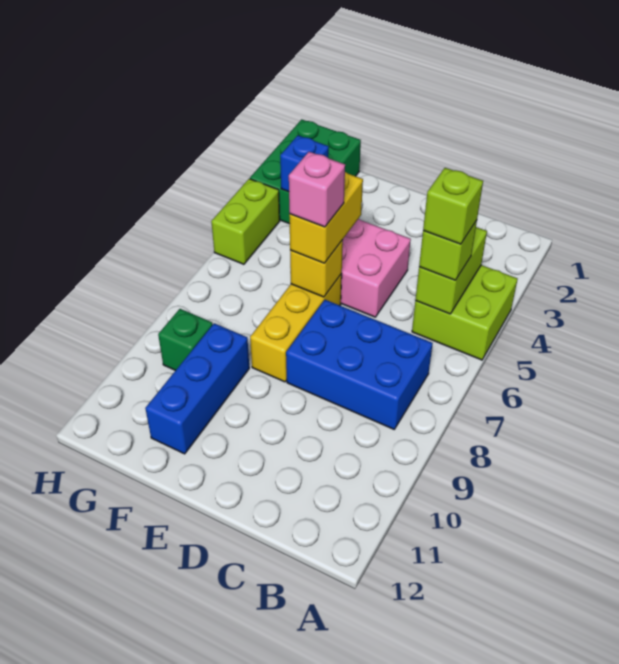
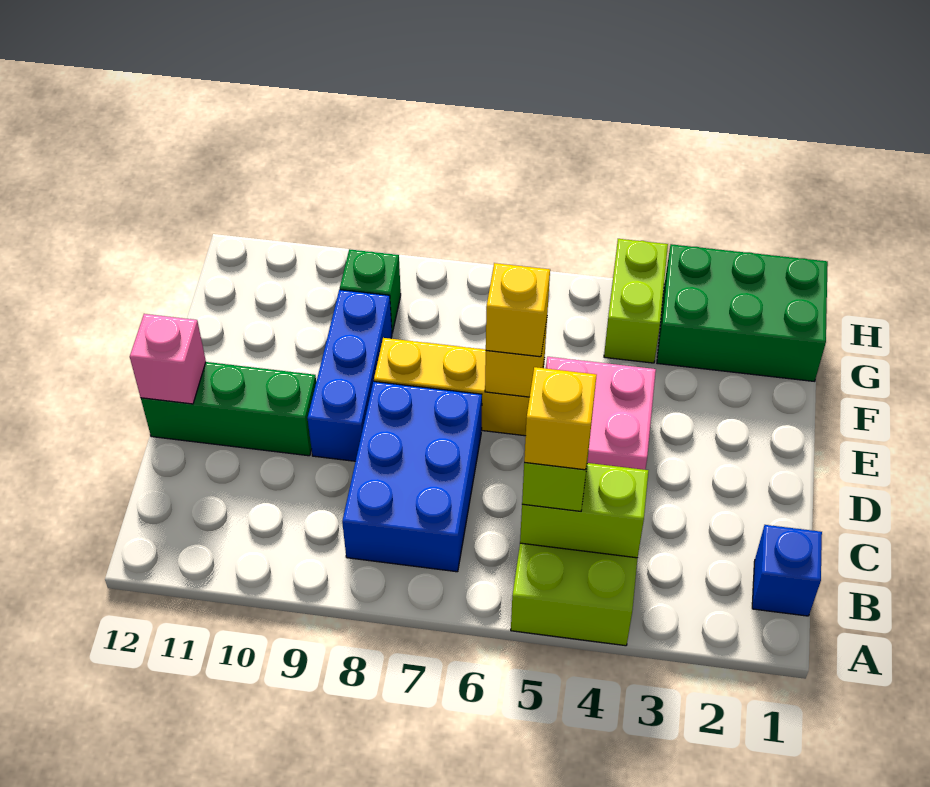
lime 1x1 brick [423,168,483,244] -> yellow 1x1 brick [524,367,597,470]
none -> green 1x3 brick [141,362,316,456]
yellow 1x2 brick [289,172,363,263] -> yellow 1x1 brick [486,263,550,357]
pink 1x1 brick [289,152,345,227] -> pink 1x1 brick moved to [130,314,206,404]
blue 1x3 brick [145,323,249,454] -> blue 1x3 brick turned to [307,290,392,461]
blue 1x1 brick [280,135,329,192] -> blue 1x1 brick moved to [752,525,822,616]
lime 1x2 brick [211,179,280,264] -> lime 1x2 brick turned to [604,239,668,363]

